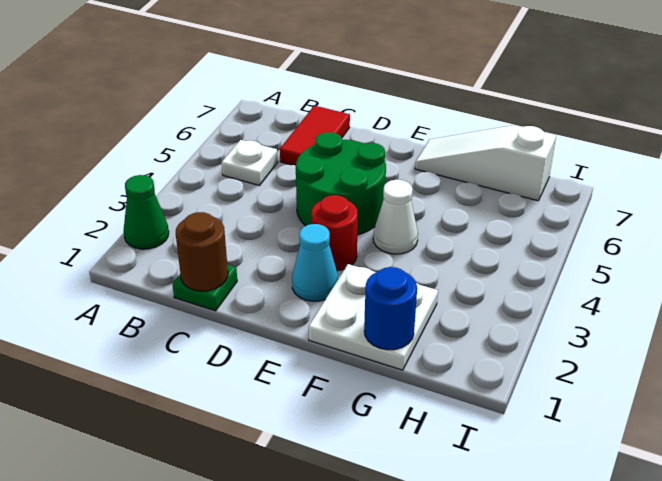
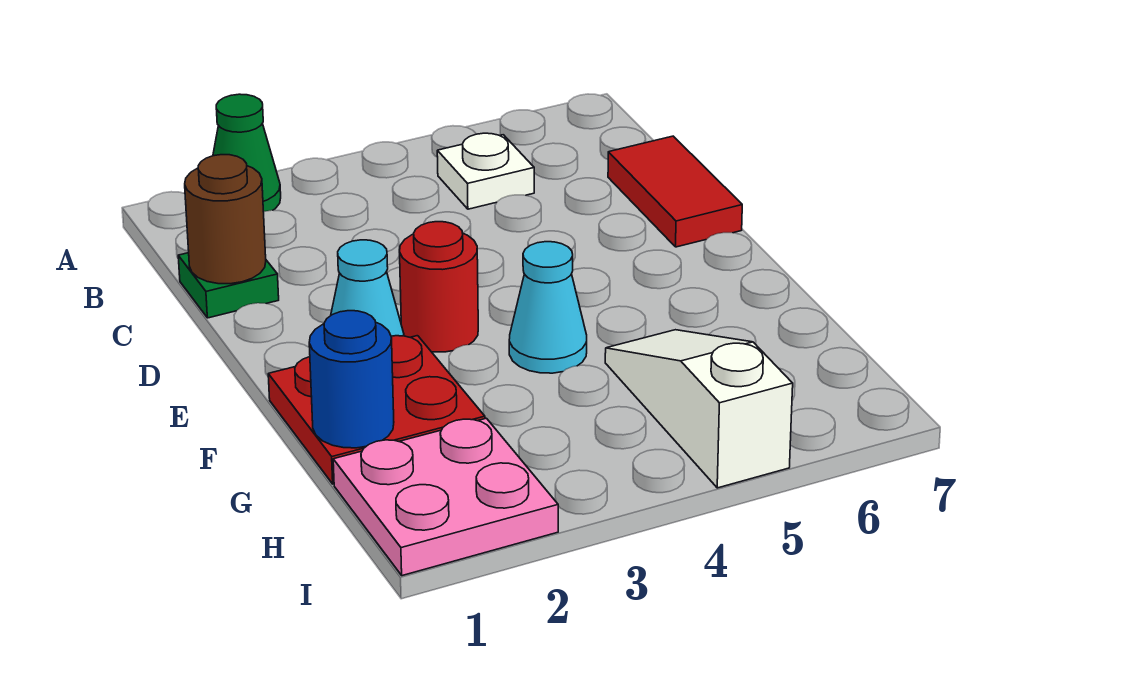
red 1x2 tile [280,106,350,166] -> red 1x2 tile turned to [608,136,742,247]
green 2x2 round brick [296,132,386,235] -> none
white 2x2 plate [309,264,438,370] -> red 2x2 plate [268,336,485,484]
white 1x1 cone [373,180,418,254] -> cyan 1x1 cone [509,242,587,373]
white 1x3 slope [415,125,556,201] -> white 1x3 slope moved to [605,330,793,488]
none -> pink 2x2 plate [333,418,558,576]

